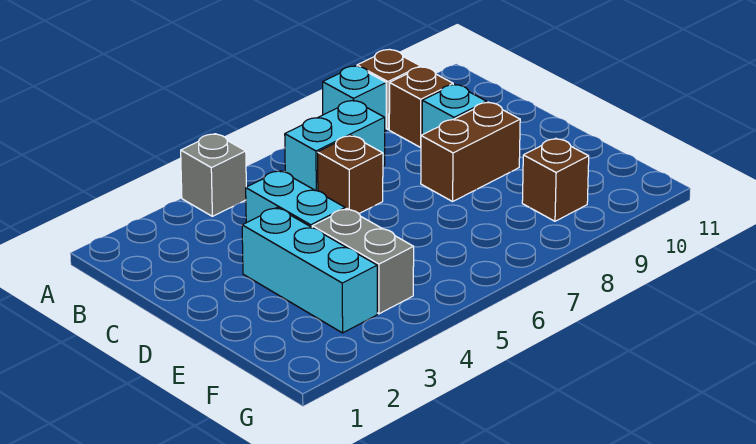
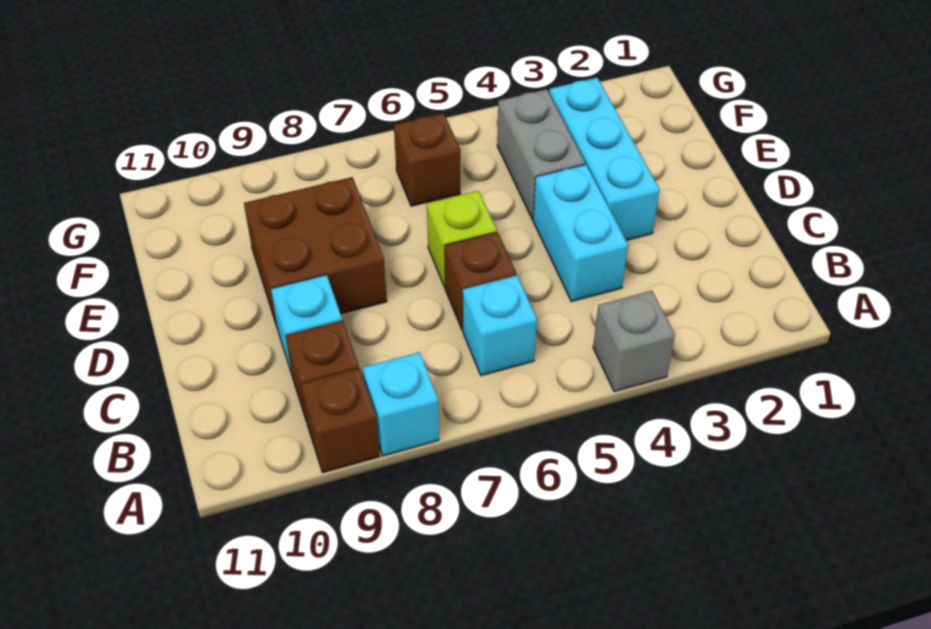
cyan 1x2 brick [285,100,385,191] -> cyan 1x1 brick [463,275,537,376]
none -> lime 1x1 brick [427,191,497,287]
brown 1x2 brick [421,102,520,201] -> brown 2x2 brick [244,177,387,329]
brown 1x1 brick [522,138,589,221] -> brown 1x1 brick moved to [394,113,460,206]

